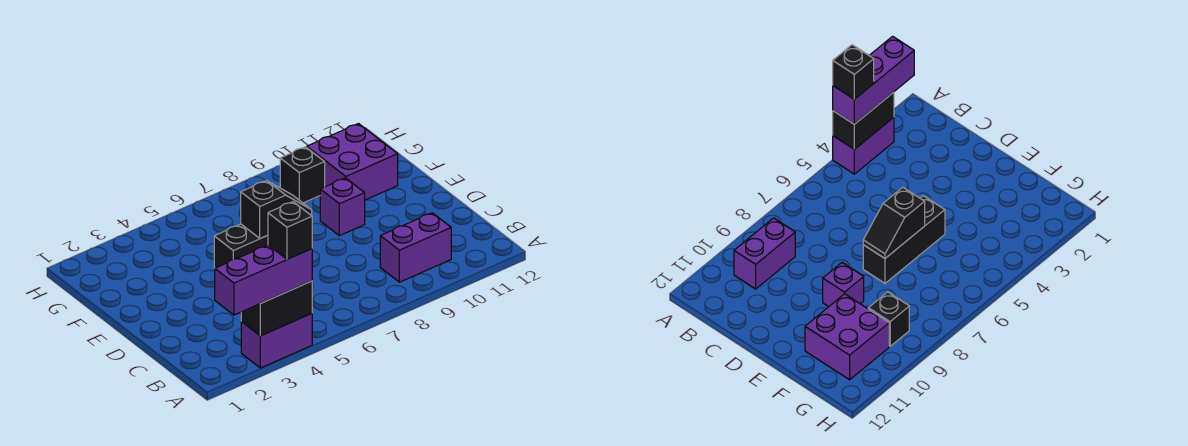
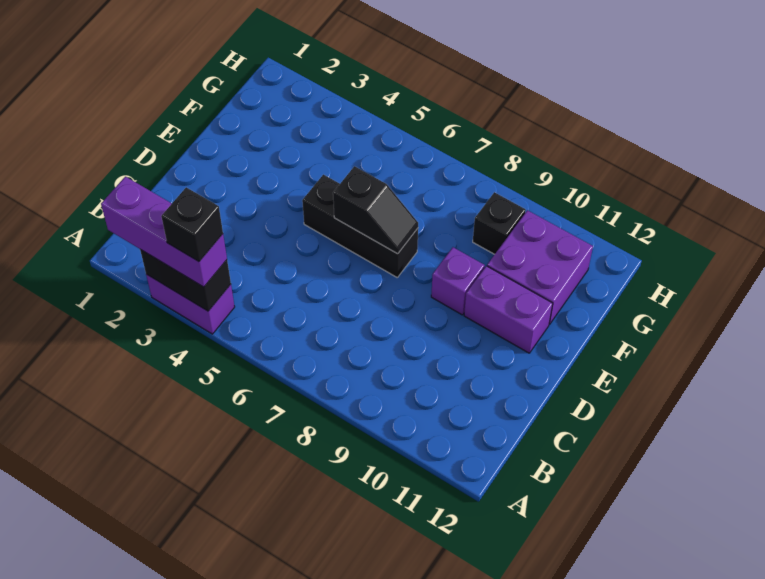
purple 1x2 brick [380,213,451,282] -> purple 1x2 brick moved to [464,266,553,353]

